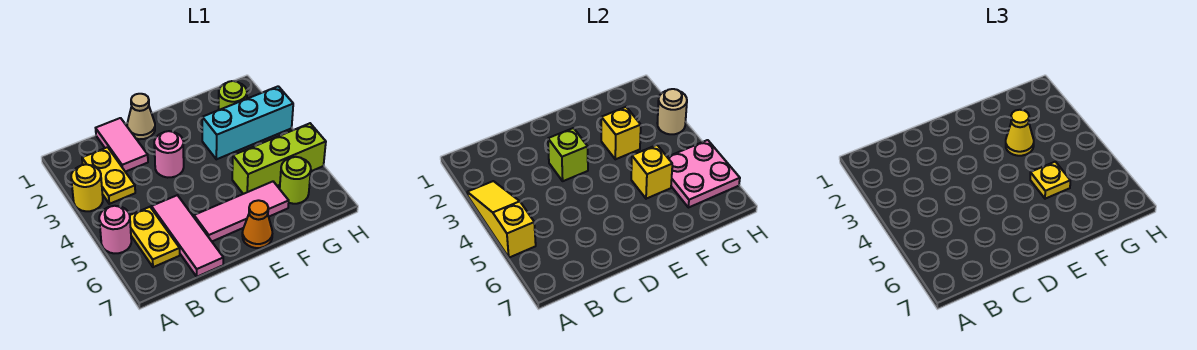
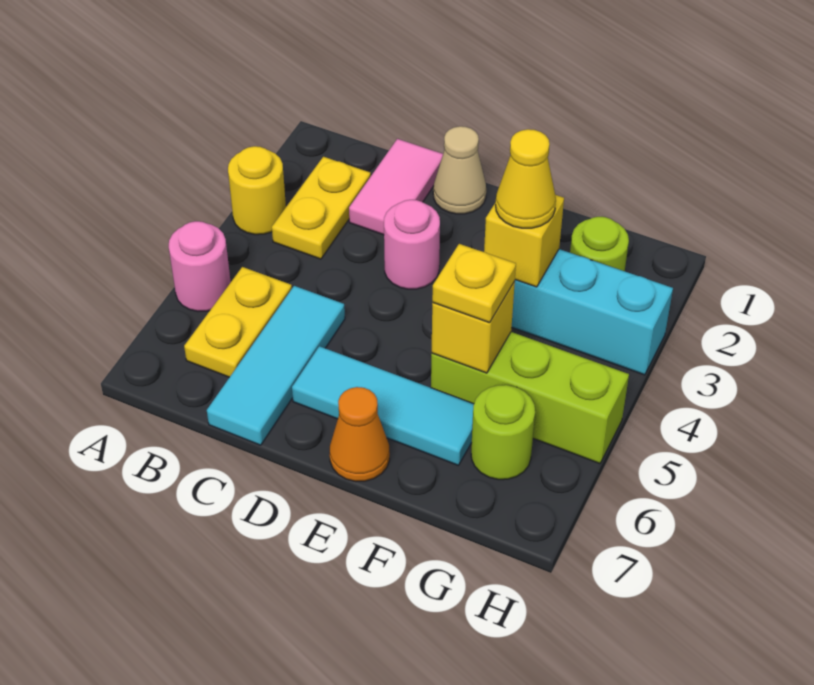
yellow 1x3 slope [467,181,536,258] -> none
pink 1x3 tile [151,195,223,277] -> cyan 1x3 tile [207,286,345,445]
lime 1x1 brick [548,128,588,181] -> none
pink 1x3 tile [194,182,289,241] -> cyan 1x3 tile [292,346,474,465]
pink 2x2 plate [668,140,740,208] -> none
tan 1x1 round brick [657,89,687,134] -> none

